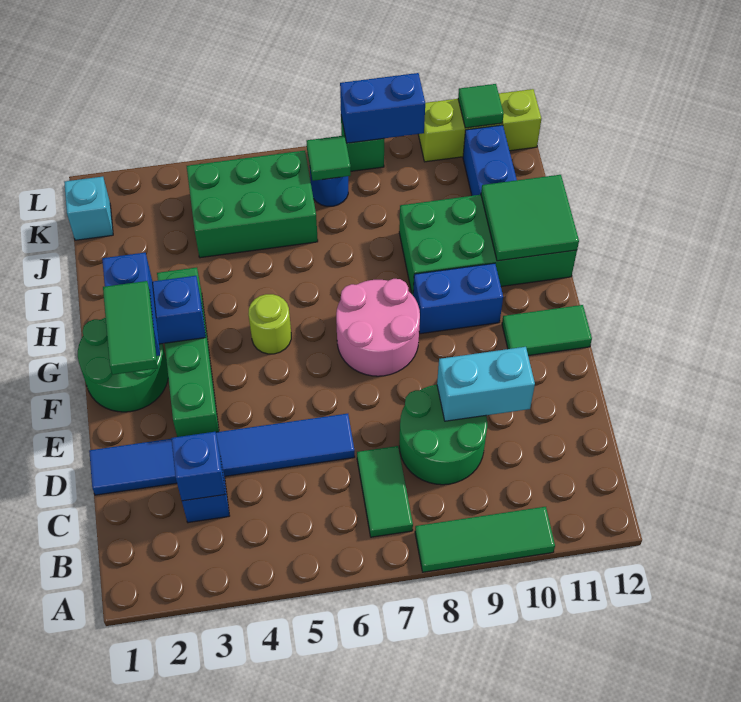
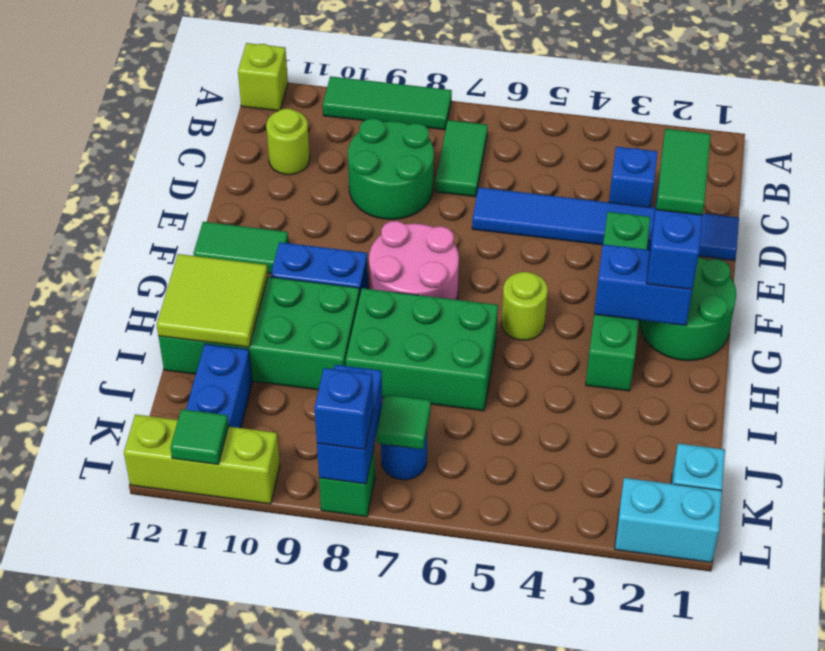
none -> lime 1x1 brick [238,43,288,111]
blue 1x1 brick [171,432,225,501] -> blue 1x1 brick moved to [314,368,373,450]
none -> lime 1x1 round brick [266,109,310,175]
cyan 1x2 brick [437,347,535,421] -> cyan 1x2 brick moved to [615,478,722,563]
green 2x2 tile [481,175,579,261] -> lime 2x2 tile [157,254,268,347]
green 2x3 brick [187,151,318,258] -> green 2x3 brick moved to [346,288,498,411]
blue 1x2 brick [340,73,425,143] -> blue 1x2 brick turned to [317,365,382,484]

